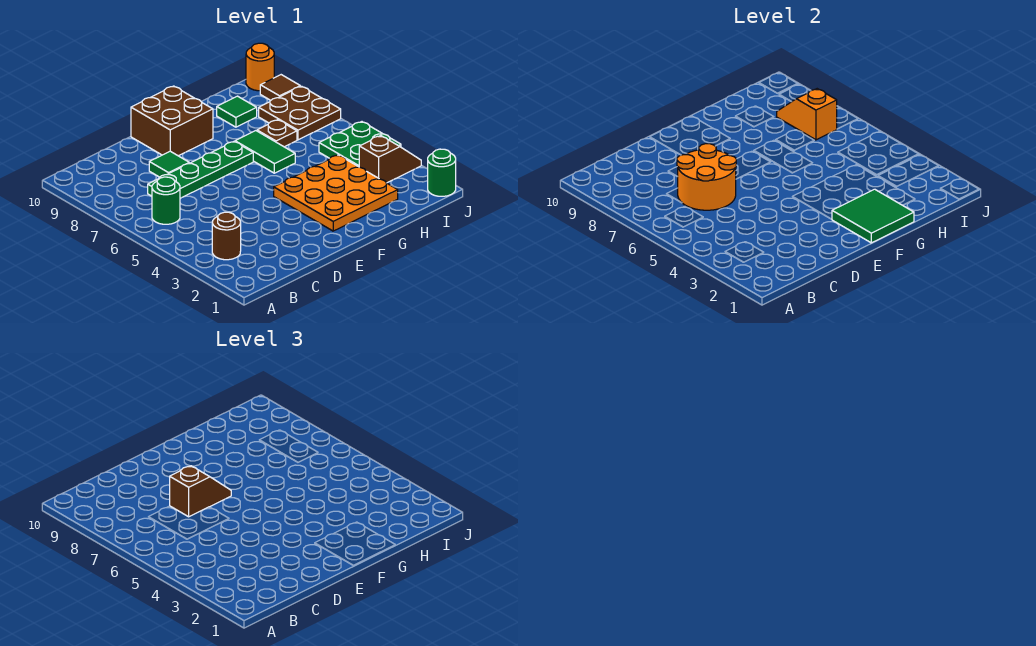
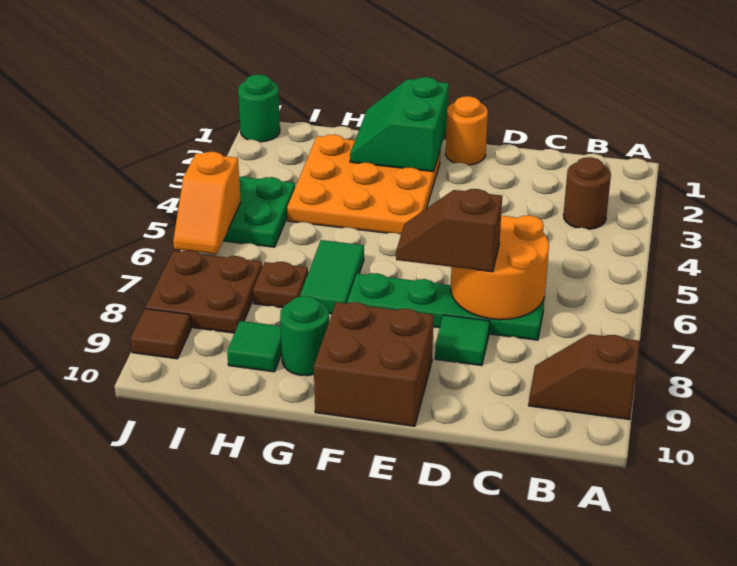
green 1x1 round brick [152,177,180,224] -> green 1x1 round brick moved to [280,296,329,376]
green 2x2 tile [832,189,914,243] -> green 2x2 slope [350,77,449,172]
brown 1x2 slope [359,136,421,183] -> brown 1x2 slope moved to [529,334,640,420]
orange 1x2 slope [777,89,837,140] -> orange 1x2 slope moved to [173,152,241,254]
orange 1x1 round brick [246,43,274,91] -> orange 1x1 round brick moved to [446,96,488,165]

